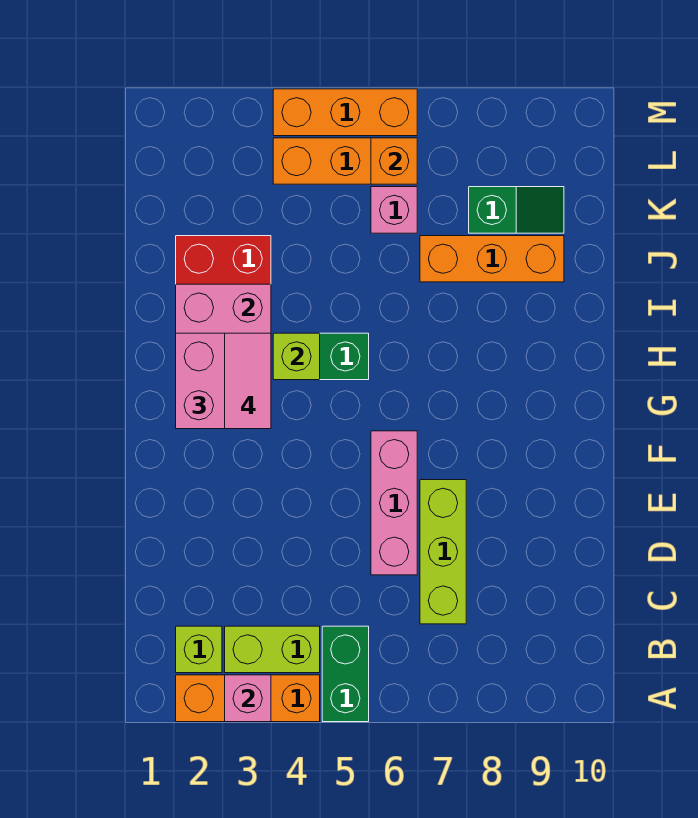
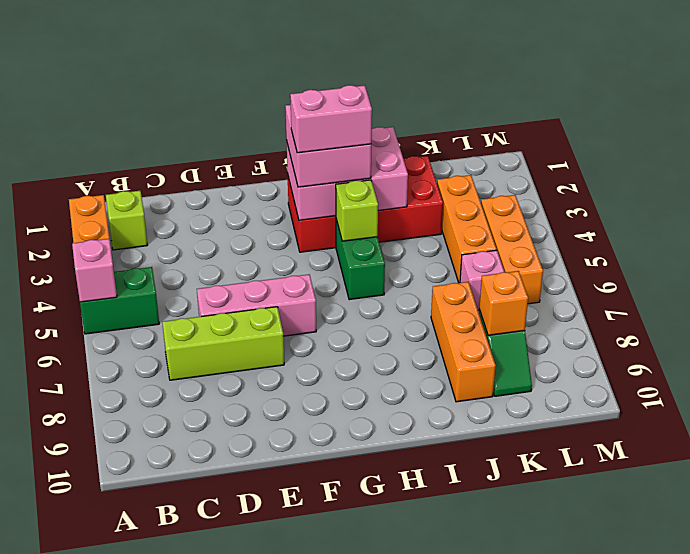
pink 1x1 brick [225,675,271,722] -> pink 1x1 brick moved to [72,239,117,302]
lime 1x2 brick [225,626,320,673] -> none
pink 1x2 tile [225,333,271,429] -> pink 1x2 brick [290,85,372,153]
orange 1x1 brick [371,138,417,184] -> orange 1x1 brick moved to [479,271,528,335]
orange 1x3 brick [273,89,417,136] -> orange 1x3 brick moved to [437,175,497,283]

